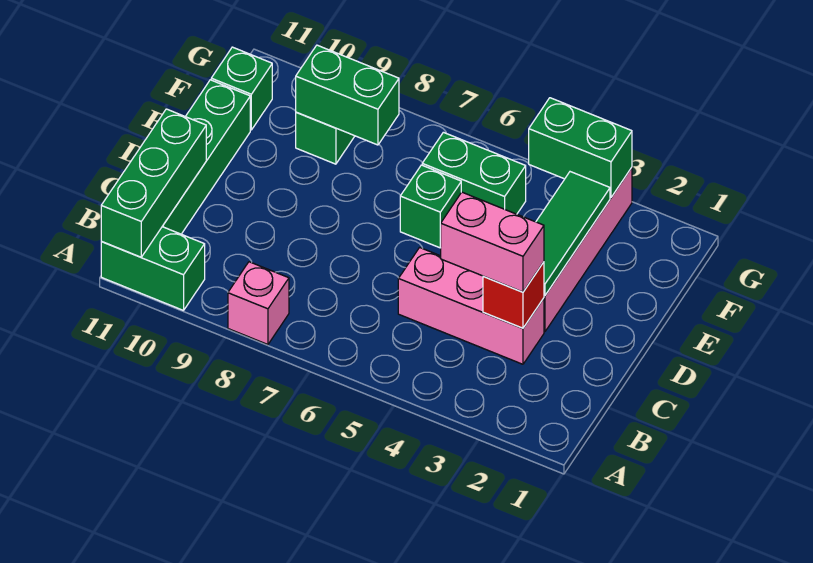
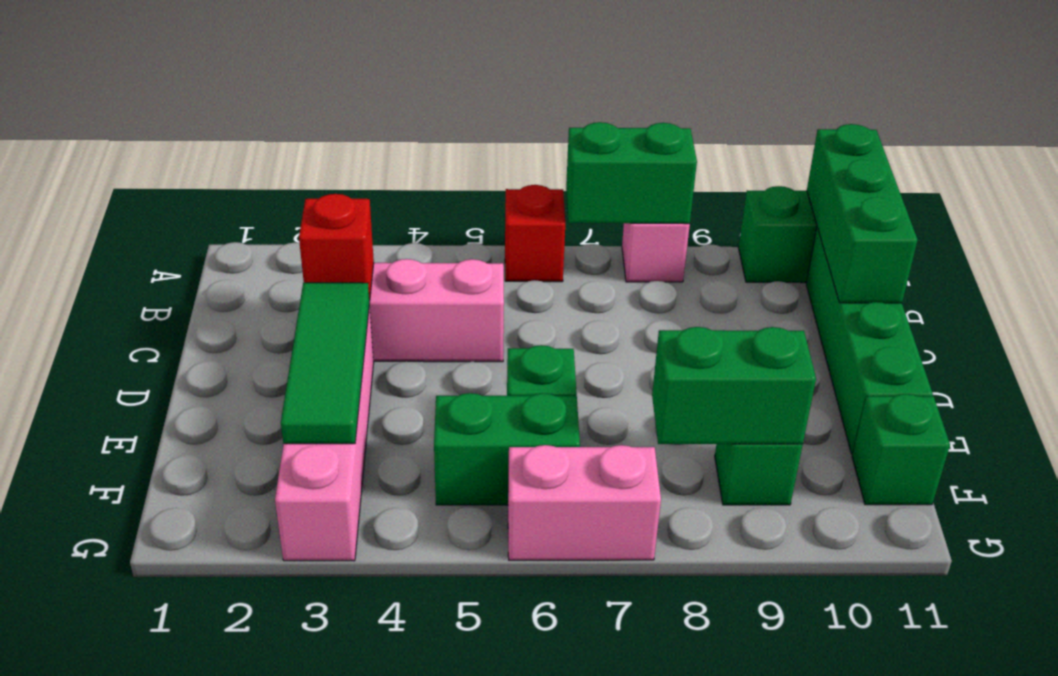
none -> red 1x1 brick [505,185,565,282]
pink 1x2 brick [441,192,544,292] -> pink 1x2 brick moved to [508,445,661,560]
green 1x2 brick [529,98,632,197] -> green 1x2 brick moved to [566,122,697,224]

